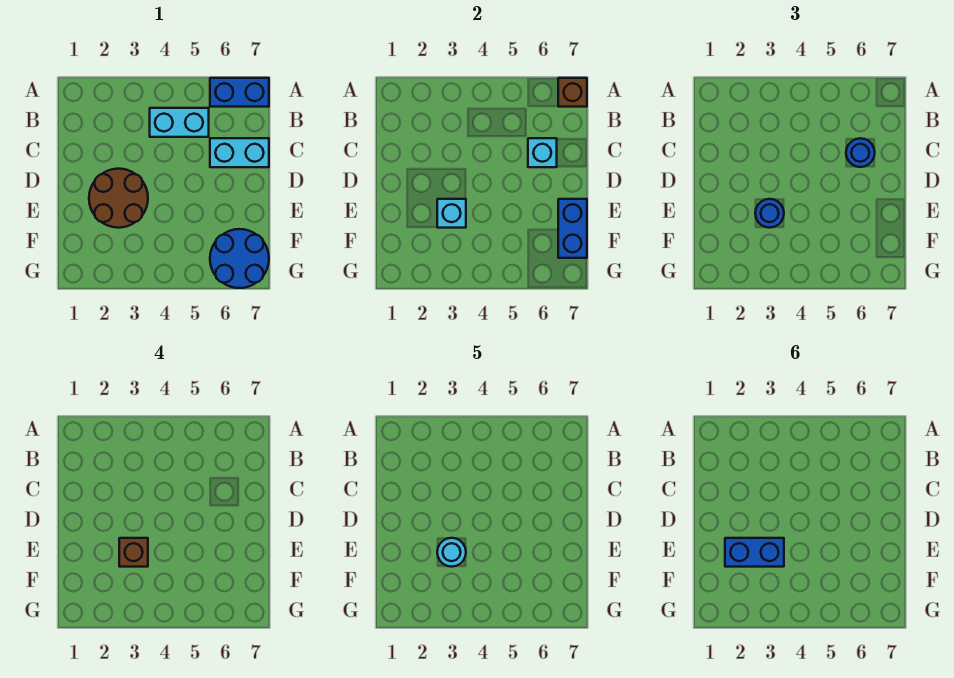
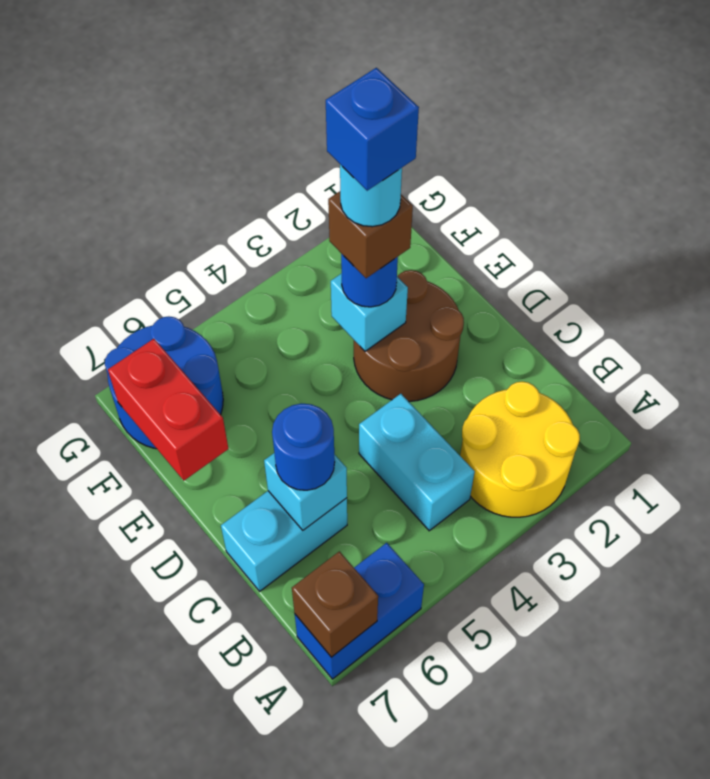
none -> yellow 2x2 round brick [460,382,580,517]
cyan 1x2 brick [150,108,209,137] -> cyan 1x2 brick turned to [359,394,475,531]
blue 1x2 brick [725,538,784,567] -> blue 1x1 brick [326,68,419,191]
blue 1x2 brick [558,199,587,258] -> red 1x2 brick [108,339,228,481]

